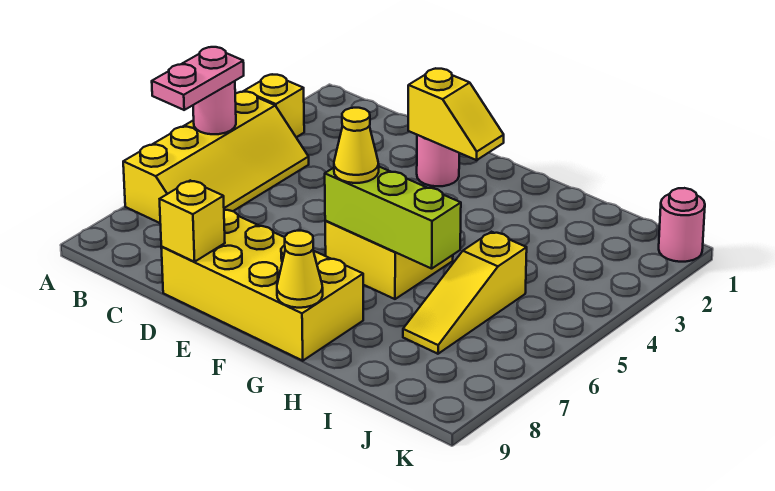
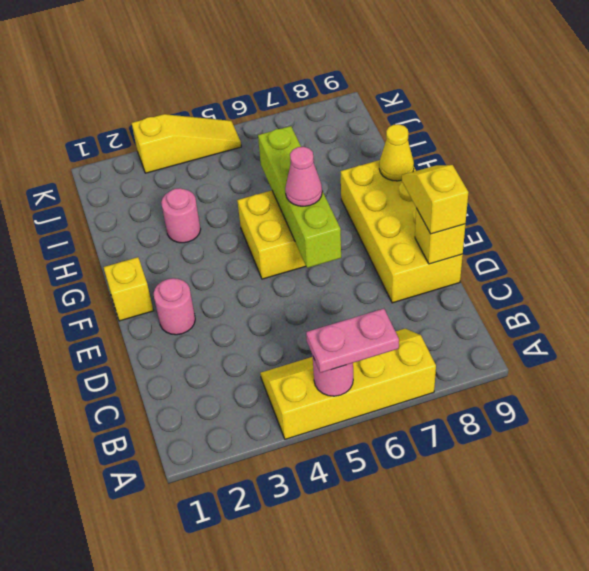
yellow 1x1 brick [244,75,304,137] -> yellow 1x1 brick moved to [104,257,153,321]
yellow 1x2 slope [408,69,504,160] -> yellow 1x2 slope moved to [402,165,468,234]
lime 1x3 brick [325,167,461,269] -> lime 1x4 brick [258,126,341,268]
yellow 1x1 cone [334,108,379,183] -> pink 1x1 cone [285,147,322,206]
yellow 1x3 slope [403,232,527,354] -> yellow 1x3 slope moved to [132,114,241,173]
pink 1x1 round brick [659,188,705,262] -> pink 1x1 round brick moved to [161,188,201,243]

